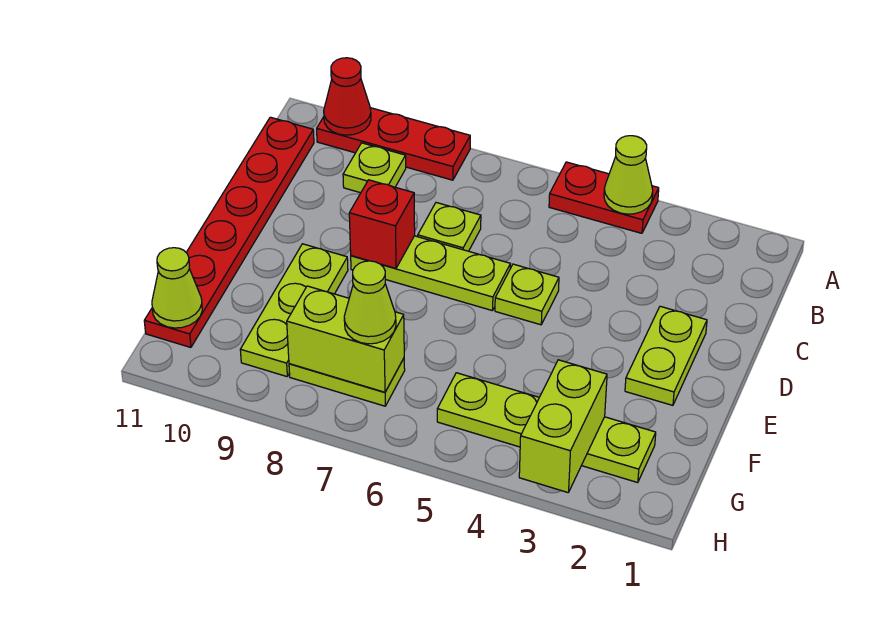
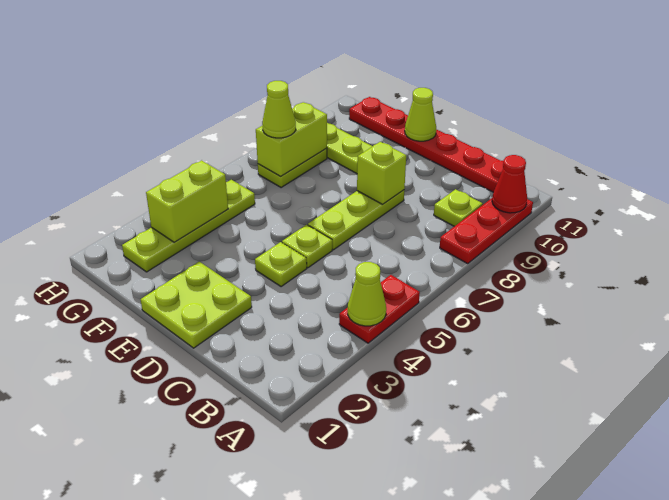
lime 1x1 plate [418,203,481,251] -> lime 1x1 plate moved to [255,242,307,287]
lime 1x2 plate [625,306,707,405] -> lime 2x2 plate [141,262,252,348]
red 1x1 brick [349,180,415,268] -> lime 1x1 brick [357,142,406,204]
lime 1x2 brick [519,360,607,492] -> lime 1x2 brick turned to [146,160,228,242]
lime 1x1 cone [152,248,202,328] -> lime 1x1 cone moved to [405,88,436,141]

